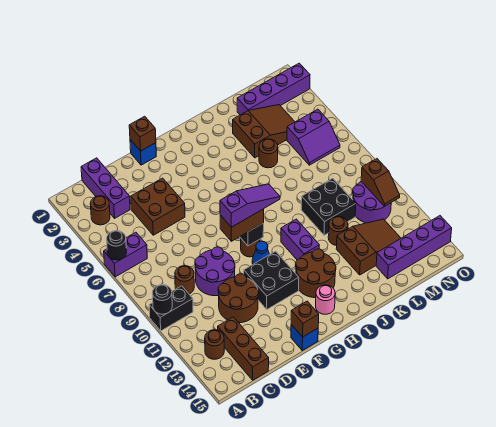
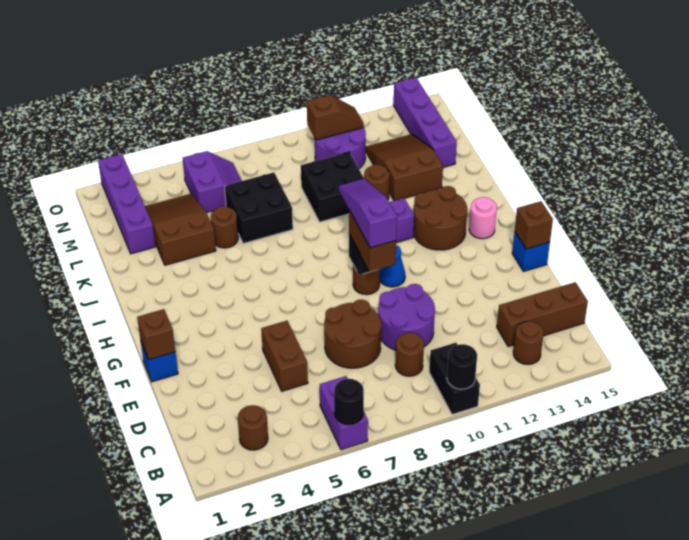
purple 1x3 brick [81,158,130,218] -> none
brown 2x2 brick [131,178,185,235] -> brown 1x2 brick [261,321,308,391]
brown 2x2 round brick [218,274,259,323] -> brown 2x2 round brick moved to [324,300,381,368]
black 2x2 brick [244,251,299,309] -> black 2x2 brick moved to [225,172,293,243]

